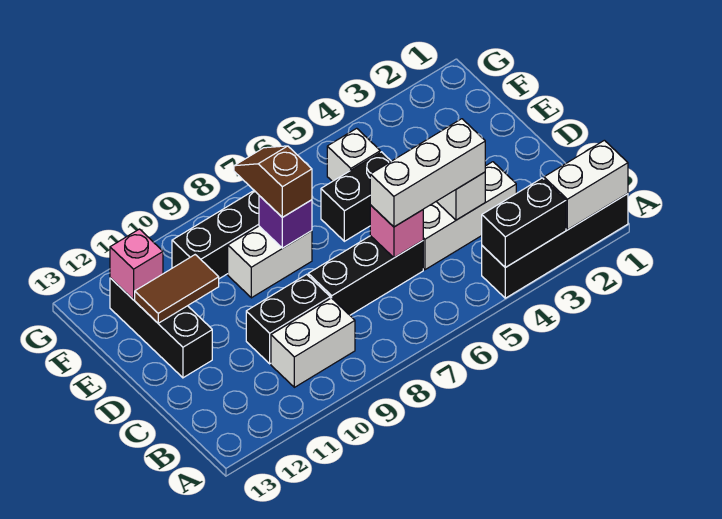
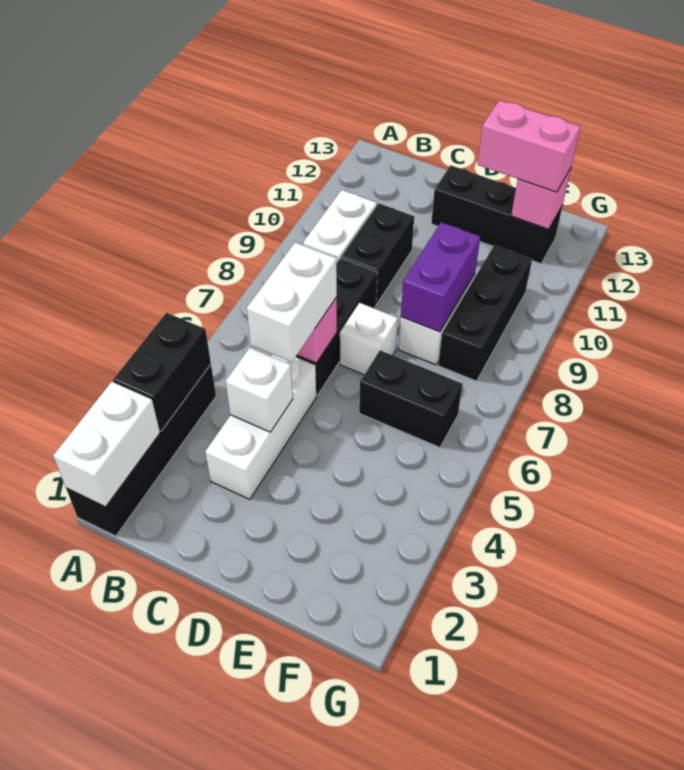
white 1x3 brick [370,119,485,227] -> white 1x2 brick [247,242,337,362]
black 1x2 brick [321,152,391,241] -> black 1x2 brick turned to [359,350,463,447]
purple 1x1 brick [259,196,312,248] -> purple 1x2 brick [401,222,480,332]
brown 1x2 slope [234,146,312,217] -> none
brown 1x2 tile [135,255,219,323] -> none
none -> pink 1x2 brick [477,100,580,192]
white 1x1 brick [327,128,380,181] -> white 1x1 brick moved to [340,303,398,375]

